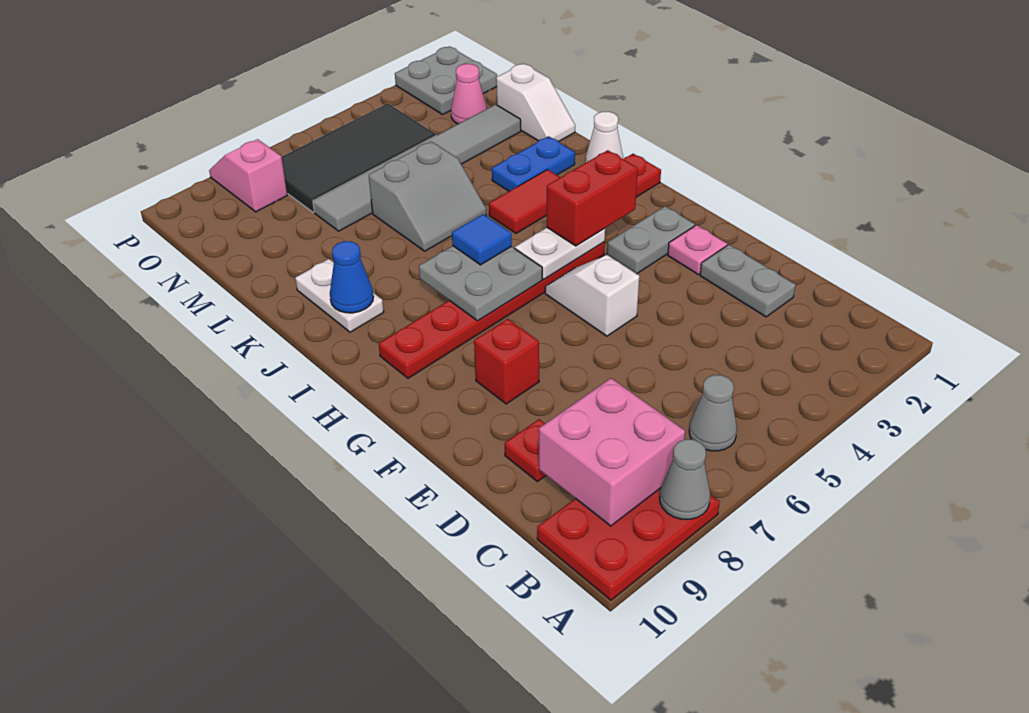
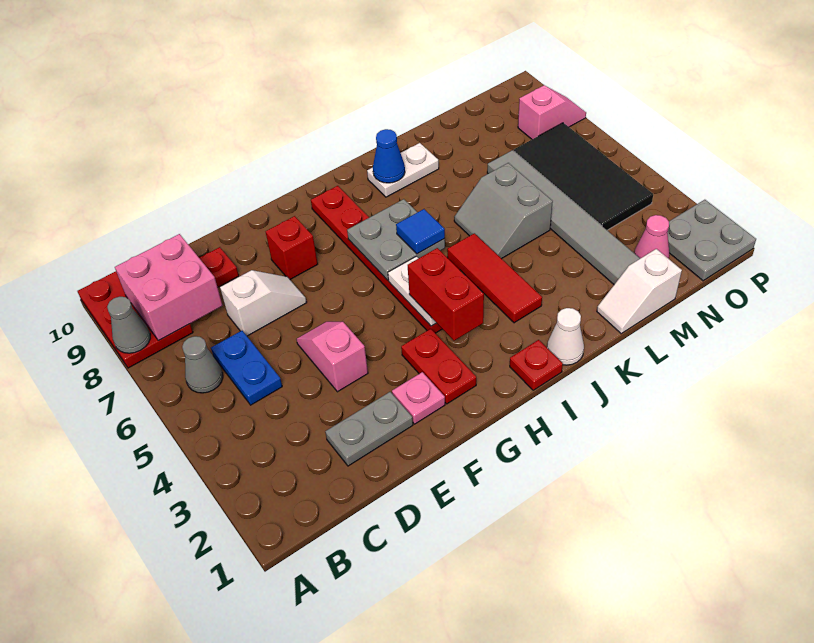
none -> pink 1x2 slope [296,322,368,392]
white 1x2 slope [545,255,639,336] -> white 1x2 slope moved to [220,270,307,336]
grey 1x2 plate [607,206,695,274] -> red 1x2 plate [401,329,476,404]
red 1x2 tile [489,170,560,233] -> red 1x3 tile [447,233,542,323]
blue 1x2 plate [492,136,575,191] -> blue 1x2 plate moved to [211,331,282,405]

